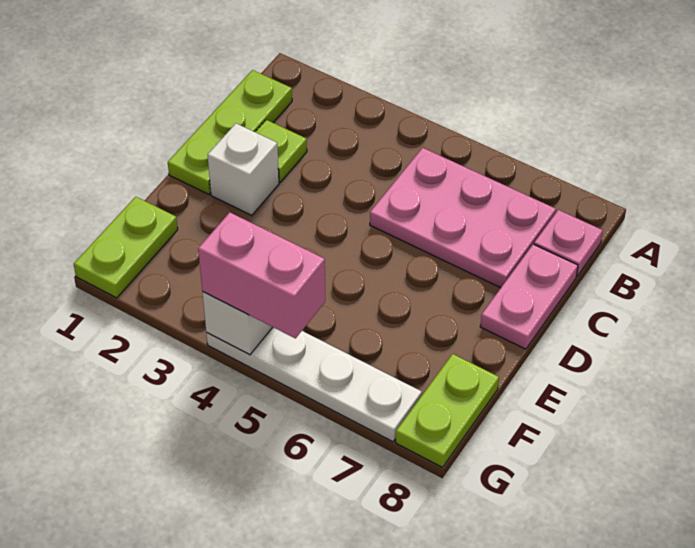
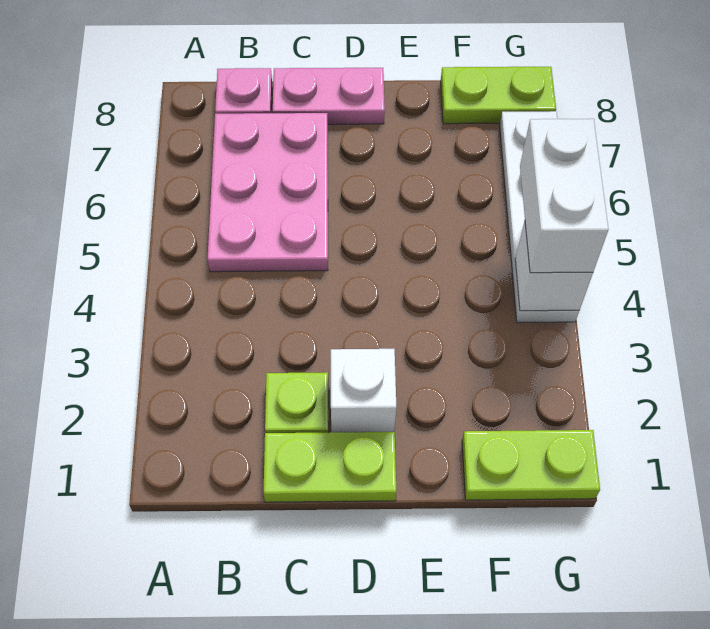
lime 1x3 plate [168,70,292,194] -> lime 1x2 plate [264,432,396,502]
pink 1x2 brick [198,212,325,338] -> white 1x2 brick [520,119,609,273]

